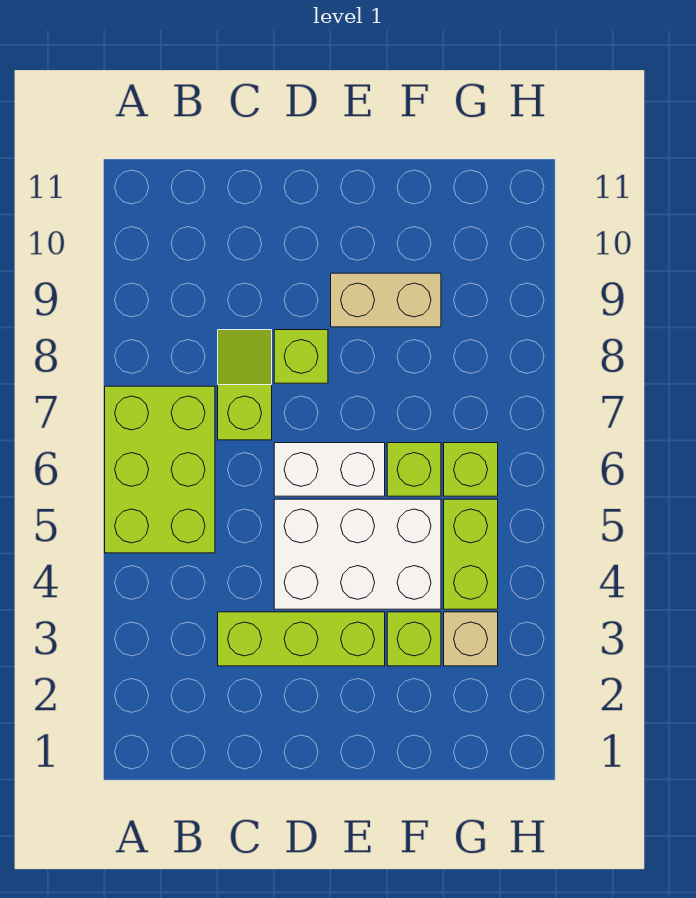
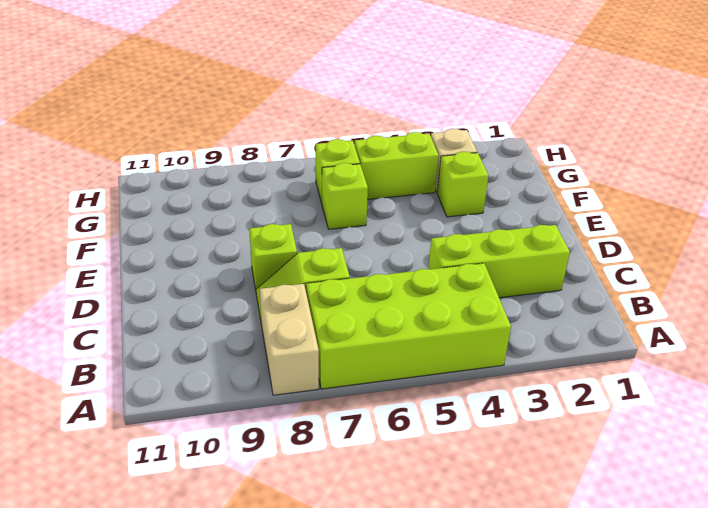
lime 2x3 brick [105,386,215,553] -> lime 2x4 brick [306,263,511,389]
lime 1x3 brick [218,612,385,666] -> lime 1x3 brick turned to [428,225,570,298]
white 2x3 brick [274,499,441,609] -> none
white 1x2 brick [274,443,385,496] -> none
tan 1x2 brick [331,273,441,327] -> tan 1x2 brick moved to [260,284,319,395]

